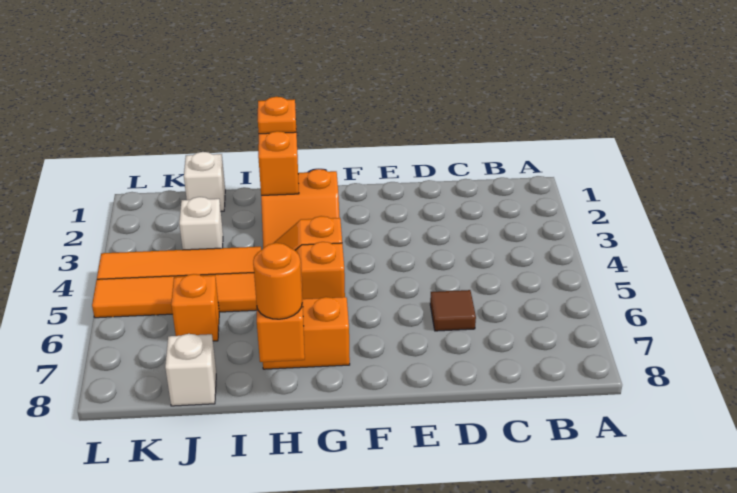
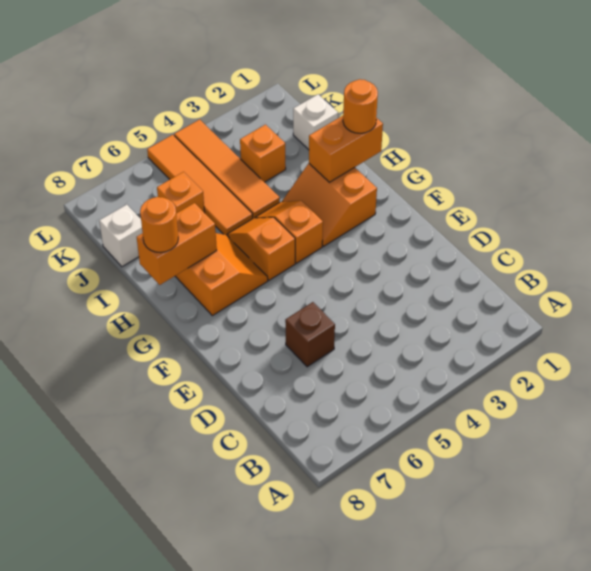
brown 1x1 tile [430,290,476,331] -> brown 1x1 brick [285,302,335,367]
orange 1x1 plate [258,97,296,134] -> orange 1x1 round brick [343,79,378,133]
white 1x1 brick [179,197,223,250] -> orange 1x1 brick [240,125,286,182]

